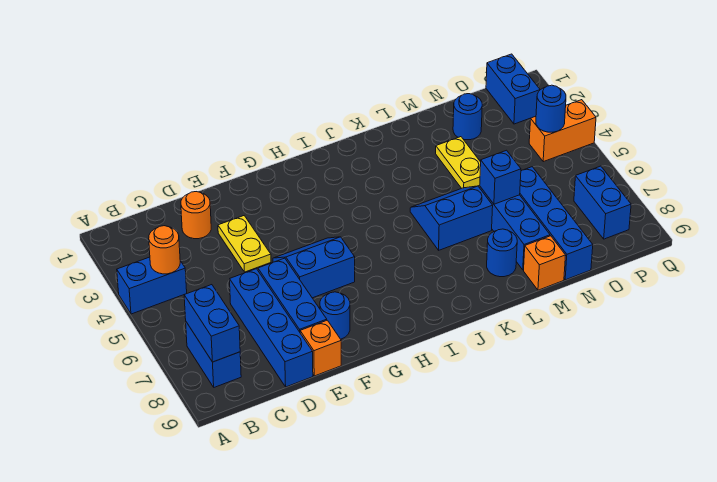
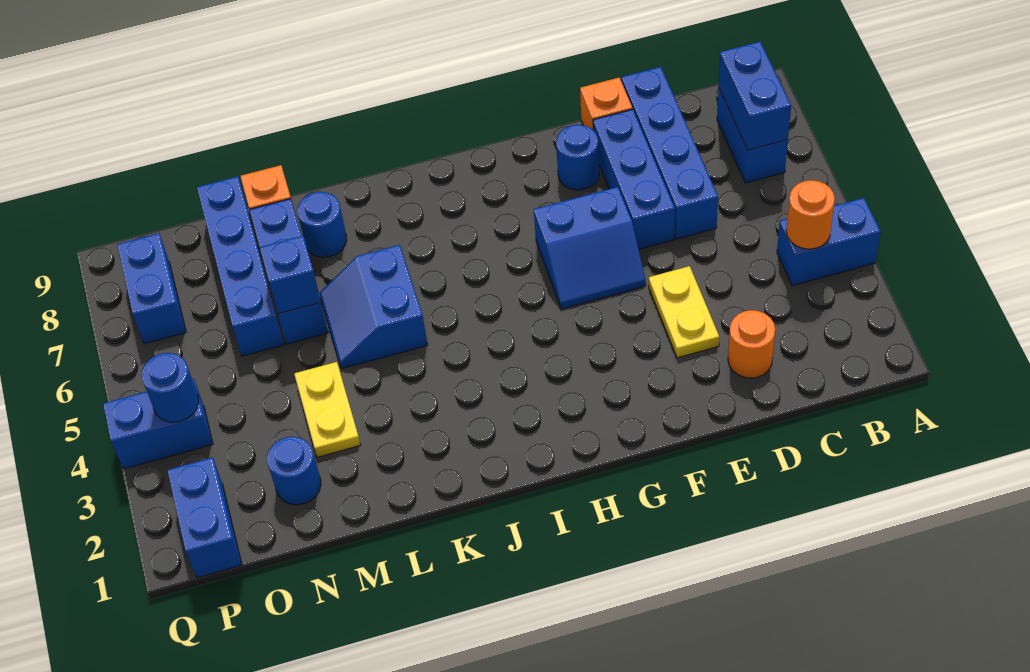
blue 2x2 slope [410,186,493,250] -> blue 2x2 slope turned to [319,245,427,369]
orange 1x2 brick [529,100,596,162] -> blue 1x2 brick [103,379,213,469]

